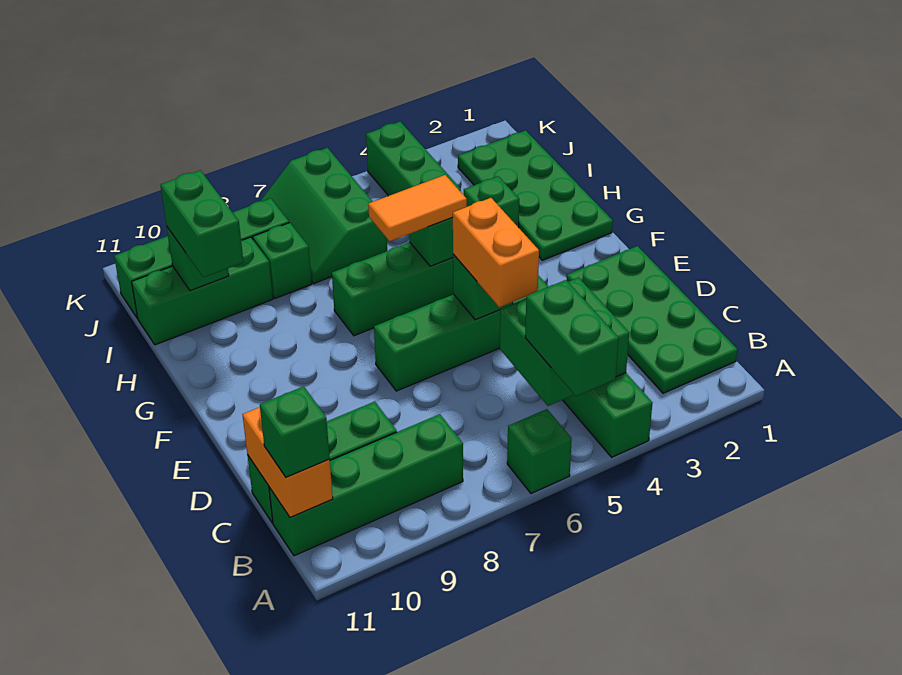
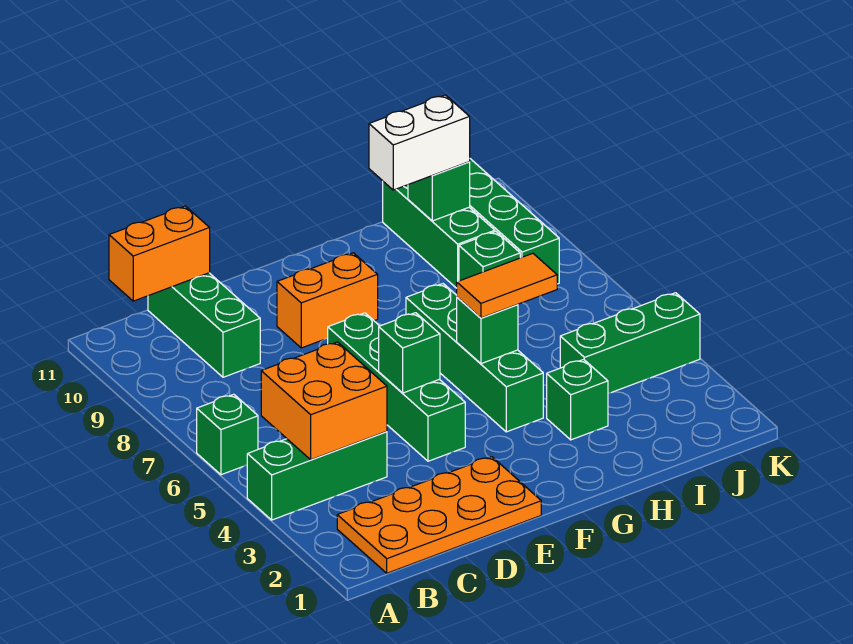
green 1x2 brick [525,280,619,396] -> none
green 2x4 plate [567,246,737,393] -> orange 2x4 plate [337,457,541,573]
green 2x2 brick [500,278,629,406] -> orange 2x2 brick [261,342,387,460]
green 1x4 brick [269,414,463,556] -> none
green 1x1 brick [260,386,330,477] -> none
orange 1x2 brick [452,198,539,307] -> orange 1x2 brick moved to [277,253,378,348]
green 2x4 plate [458,130,613,260] -> none
orange 1x2 tile [368,175,467,241] -> orange 1x2 tile turned to [457,253,557,318]
green 1x2 brick [160,170,243,277] -> white 1x2 brick [369,95,470,190]
green 2x3 slope [261,148,387,283] -> none

